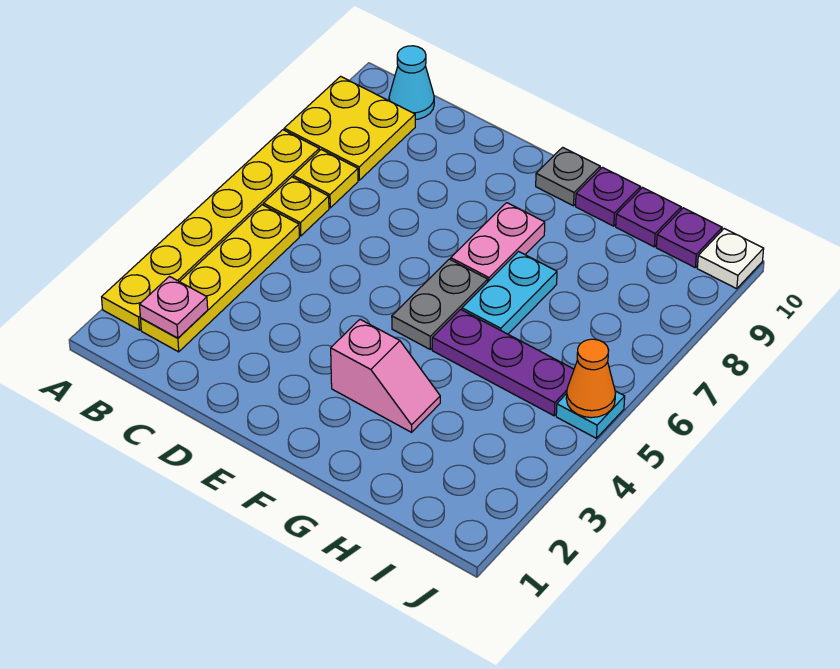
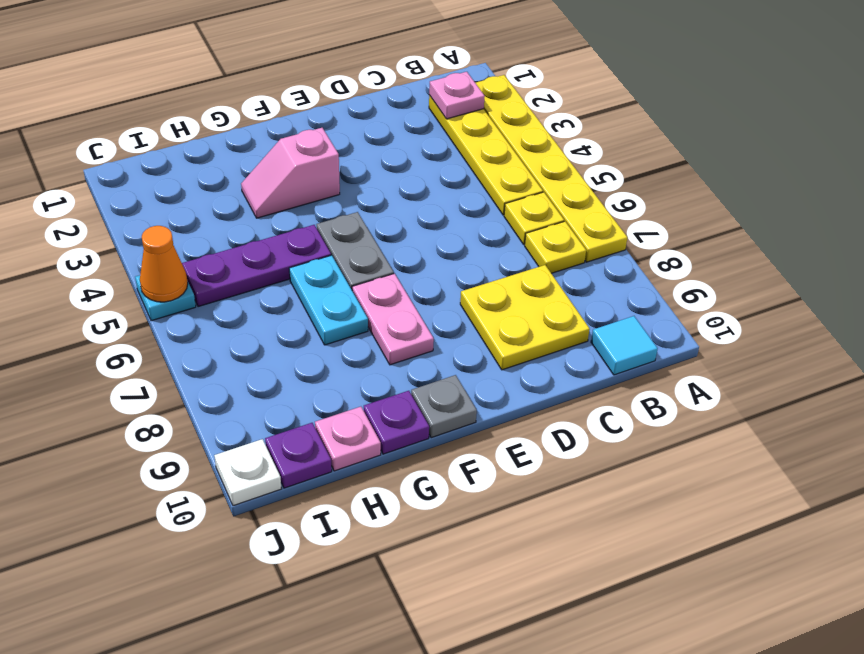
yellow 2x2 plate [284,76,415,180] -> yellow 2x2 plate moved to [460,265,590,370]
cyan 1x1 cone [389,46,434,120] -> cyan 1x1 tile [591,316,658,375]
purple 1x1 plate [616,188,681,247] -> pink 1x1 plate [315,407,381,471]

